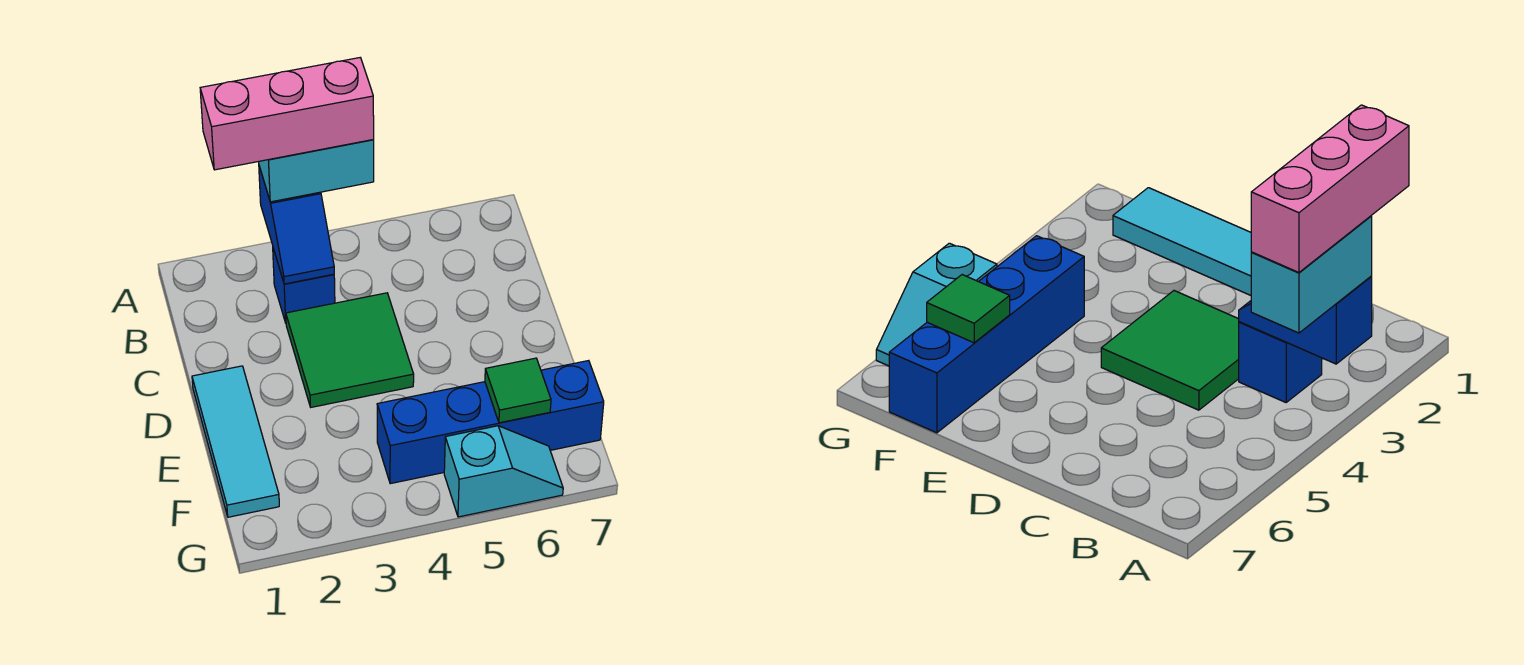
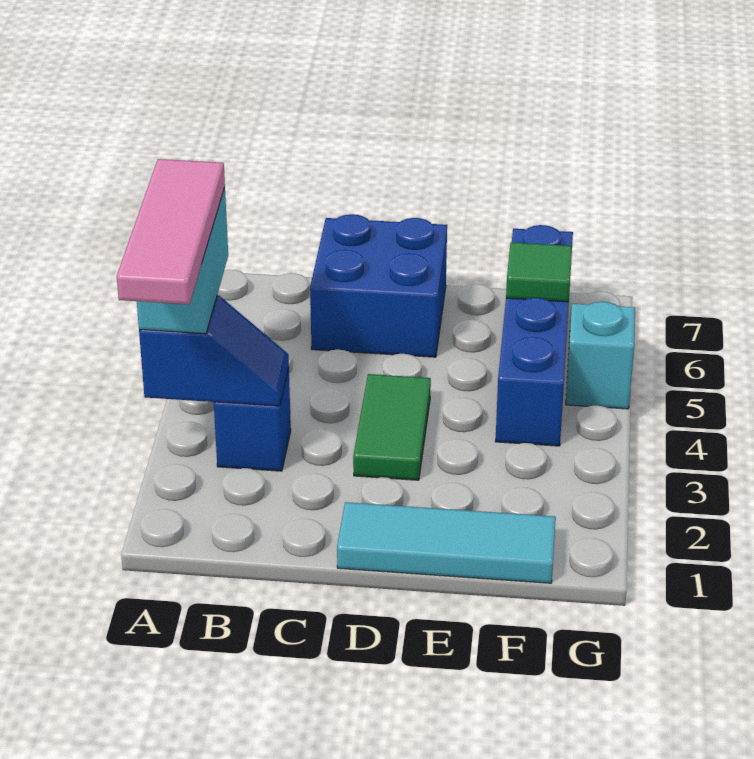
pink 1x3 brick [200,58,374,170] -> pink 1x3 tile [117,159,225,304]
green 2x2 tile [286,293,414,407] -> green 1x2 tile [353,374,431,480]
none -> blue 2x2 brick [310,214,447,357]

